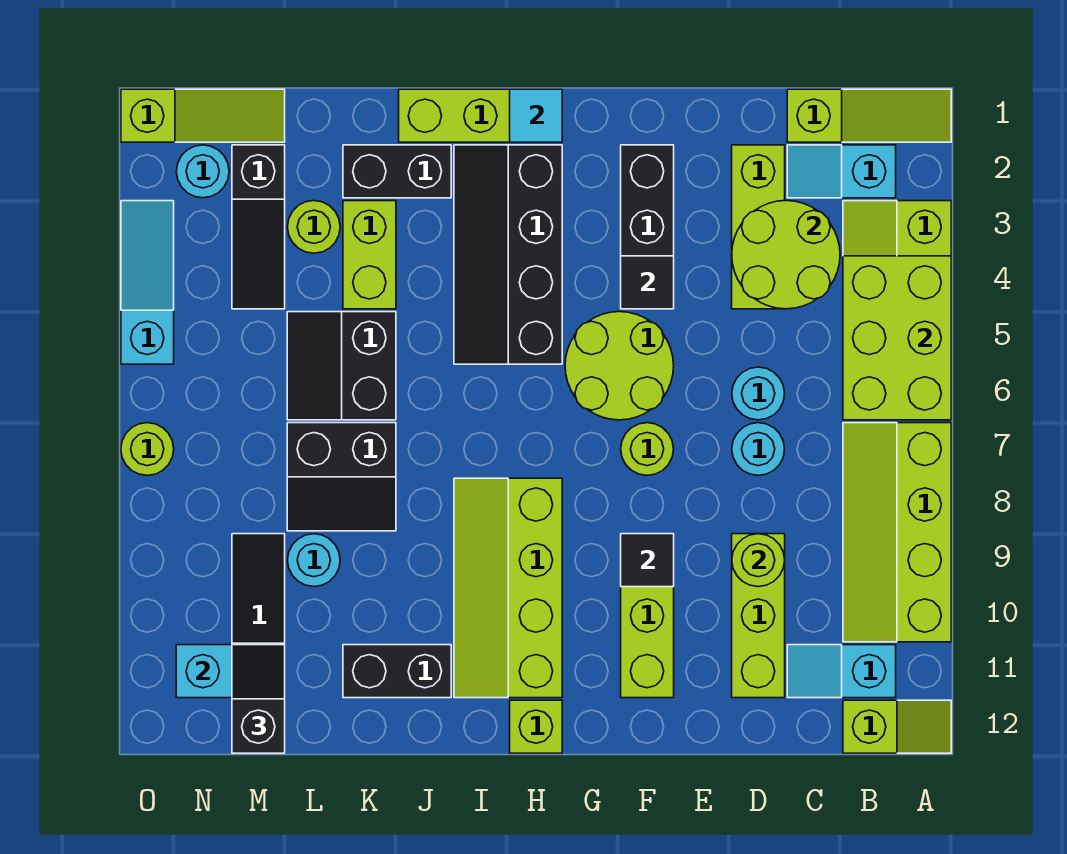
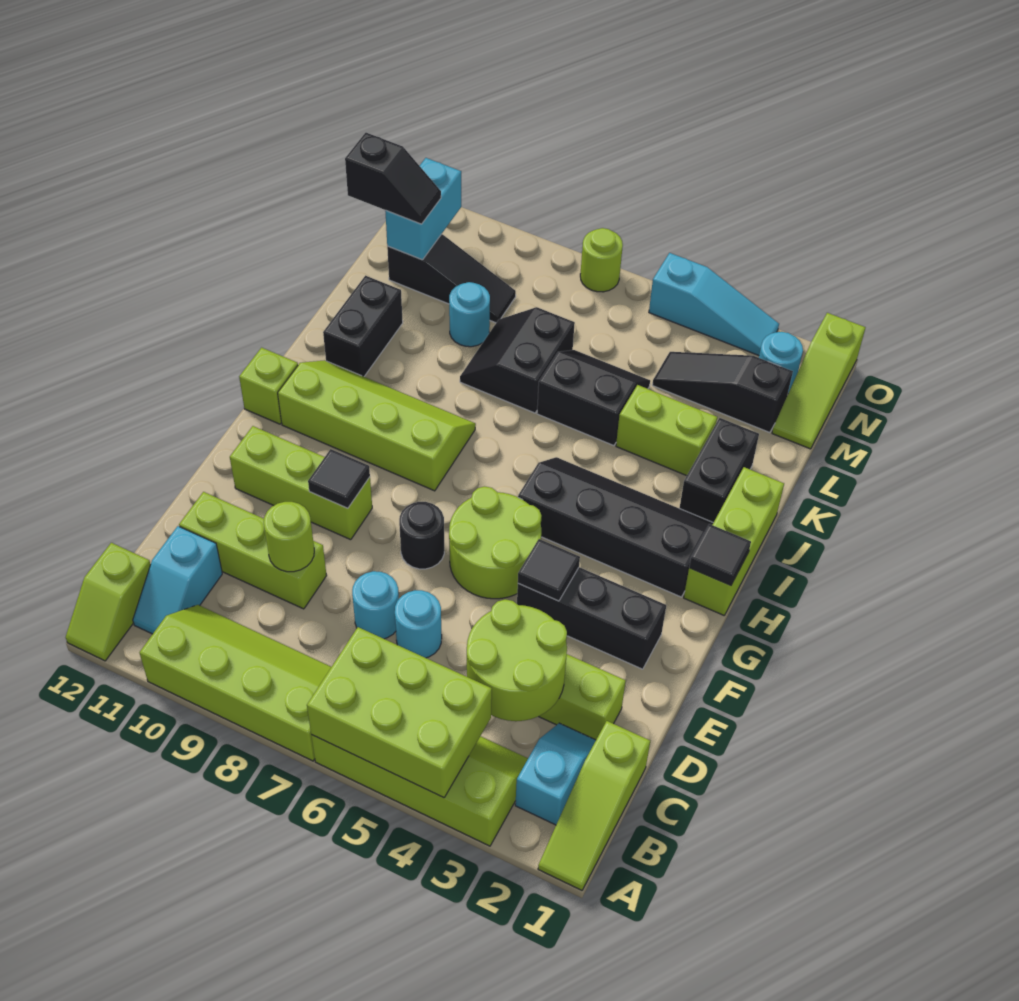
cyan 1x2 slope [787,645,896,698] -> cyan 1x2 slope turned to [133,526,222,634]
lime 1x1 round brick [621,423,674,475] -> black 1x1 round brick [399,502,444,569]
cyan 1x1 tile [510,89,562,142] -> black 1x1 tile [689,524,751,585]
lime 1x1 round brick [288,201,340,253] -> none

